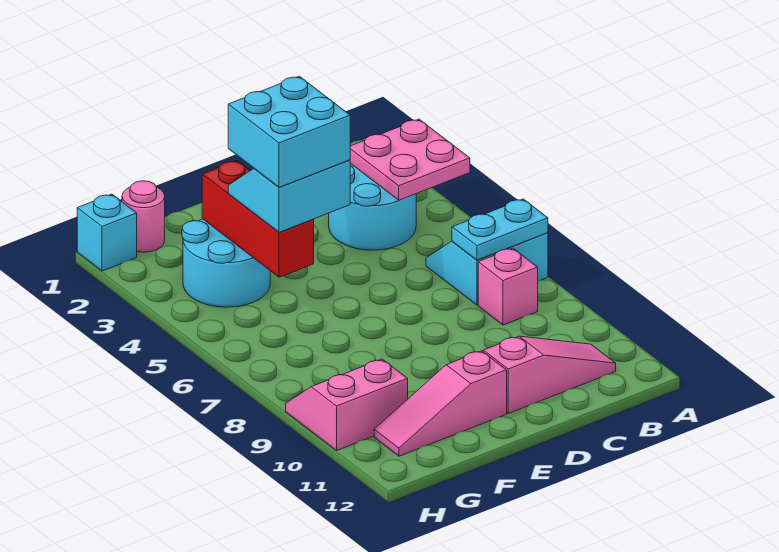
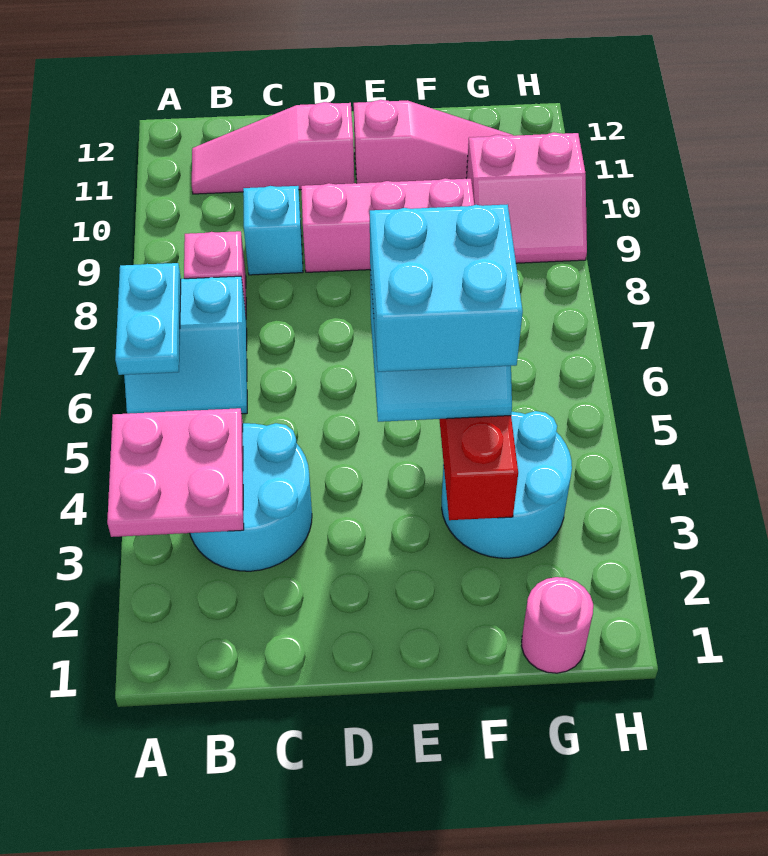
cyan 1x2 plate [452,199,548,260] -> cyan 1x2 plate turned to [115,263,181,375]
none -> pink 1x3 brick [301,178,474,272]
cyan 1x1 brick [77,194,137,271] -> cyan 1x1 brick moved to [243,186,303,275]

